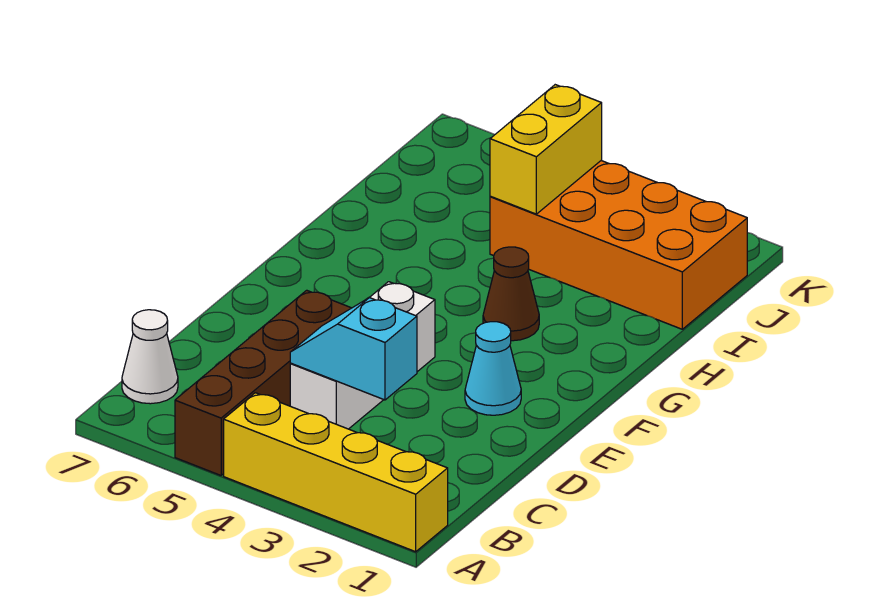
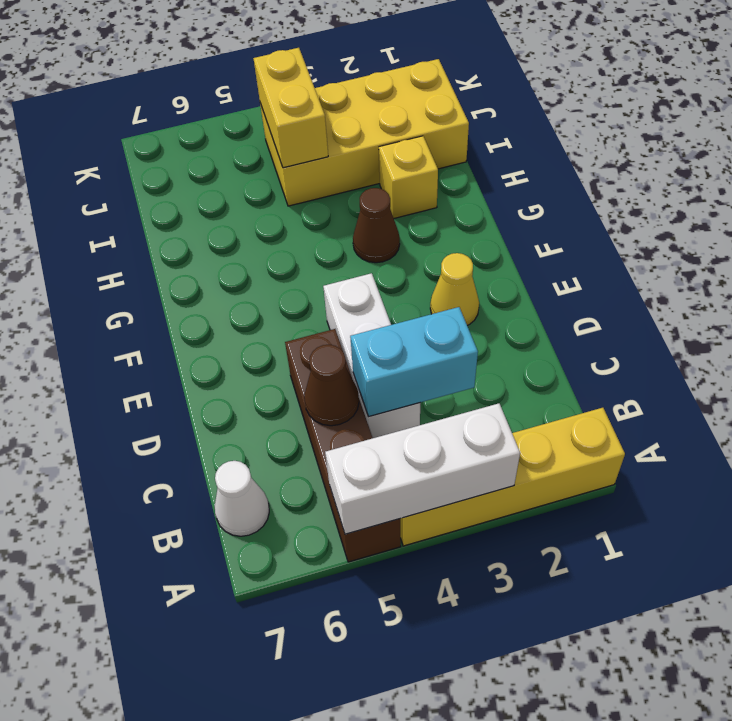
none -> white 1x3 brick [325,403,520,534]
cyan 1x2 slope [290,298,417,400] -> cyan 1x2 brick [350,307,478,417]
none -> brown 1x1 cone [304,345,359,426]
cyan 1x1 cone [465,322,521,415] -> yellow 1x1 cone [430,253,479,326]
none -> yellow 1x1 brick [379,136,438,218]
orange 2x4 brick [490,161,747,329] -> yellow 2x4 brick [260,59,469,206]

